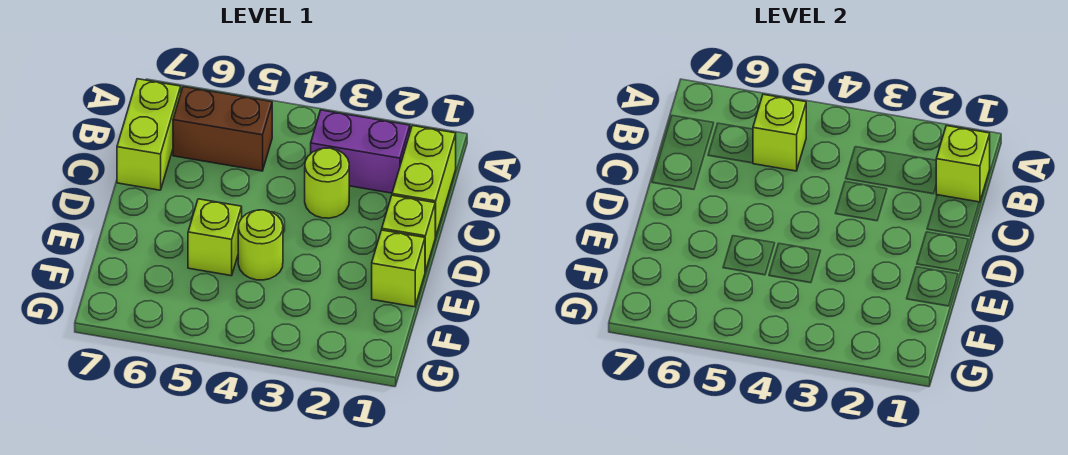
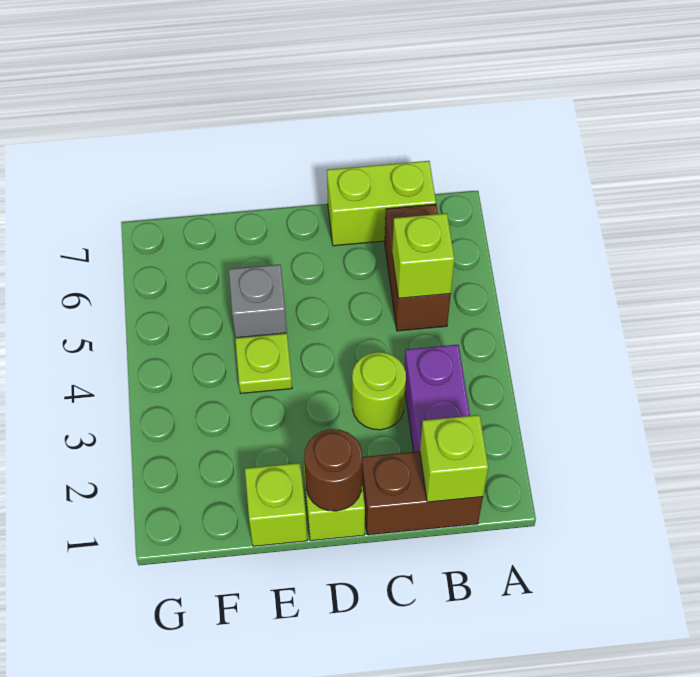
lime 1x2 brick [392,126,456,237] -> brown 1x2 brick [362,451,483,535]
none -> brown 1x1 round brick [304,429,362,511]
lime 1x1 round brick [238,210,283,280] -> lime 1x1 plate [235,333,292,393]
lime 1x1 brick [188,199,242,276] -> grey 1x1 brick [229,264,287,338]

